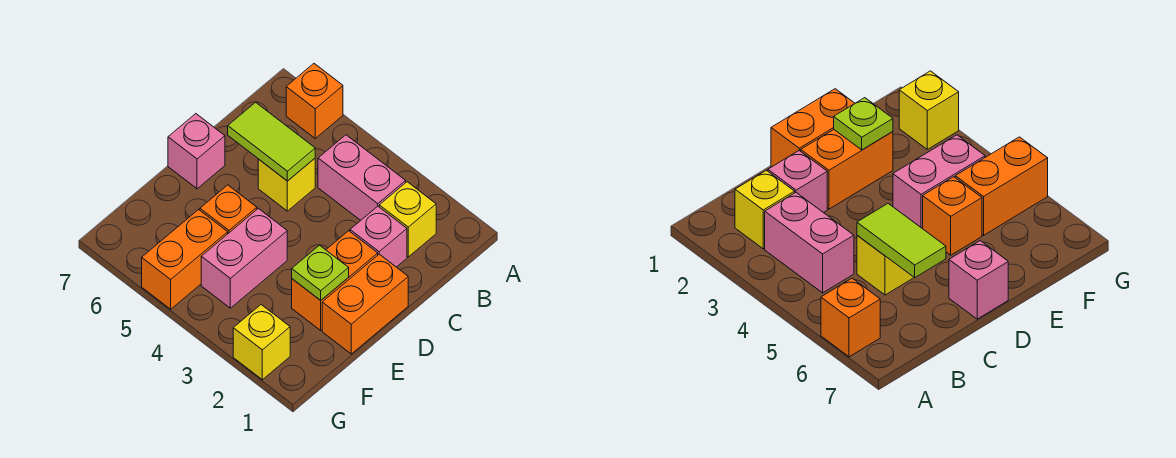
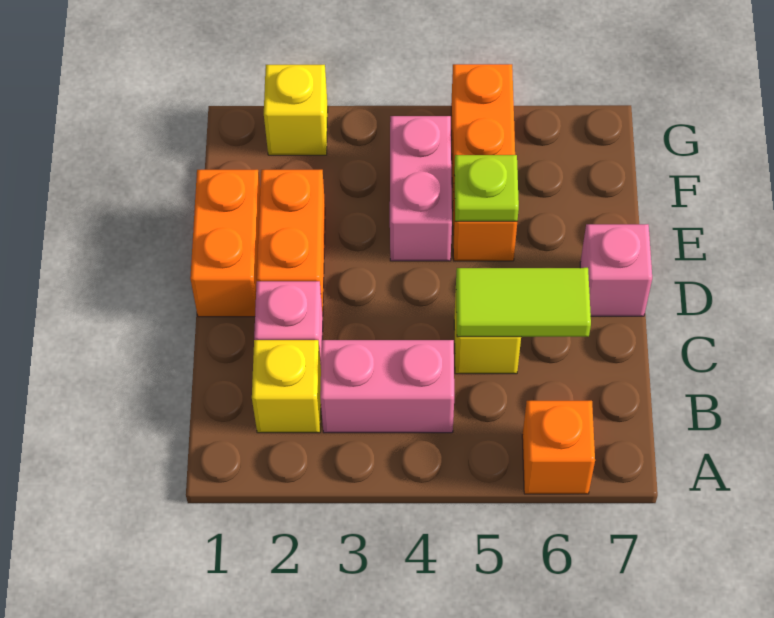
lime 1x1 plate [292,245,349,300] -> lime 1x1 plate moved to [454,155,519,221]

